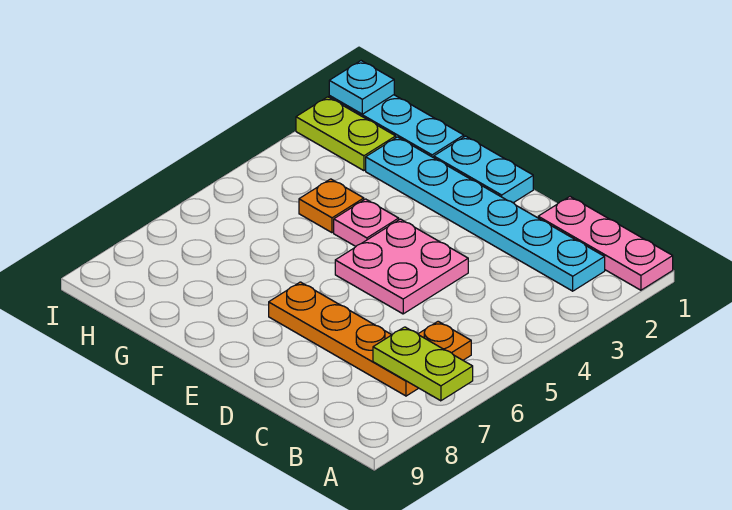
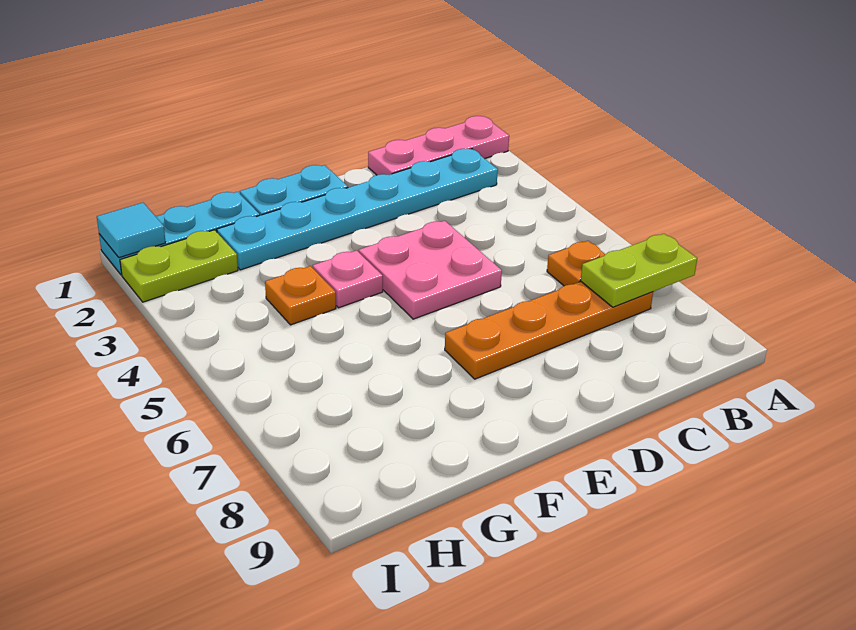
cyan 1x1 plate [329,61,394,114] -> cyan 1x1 tile [97,203,166,258]

